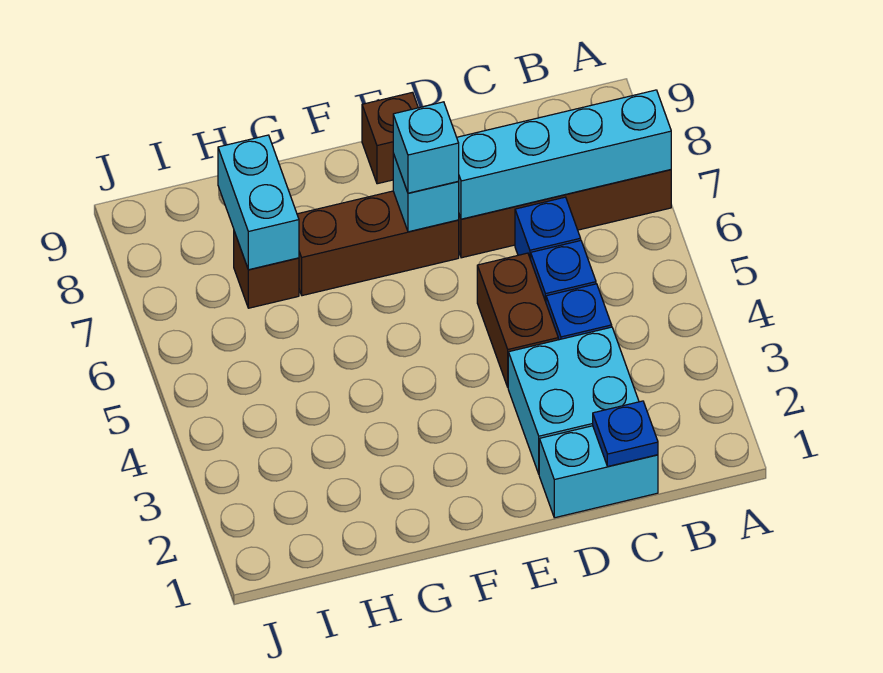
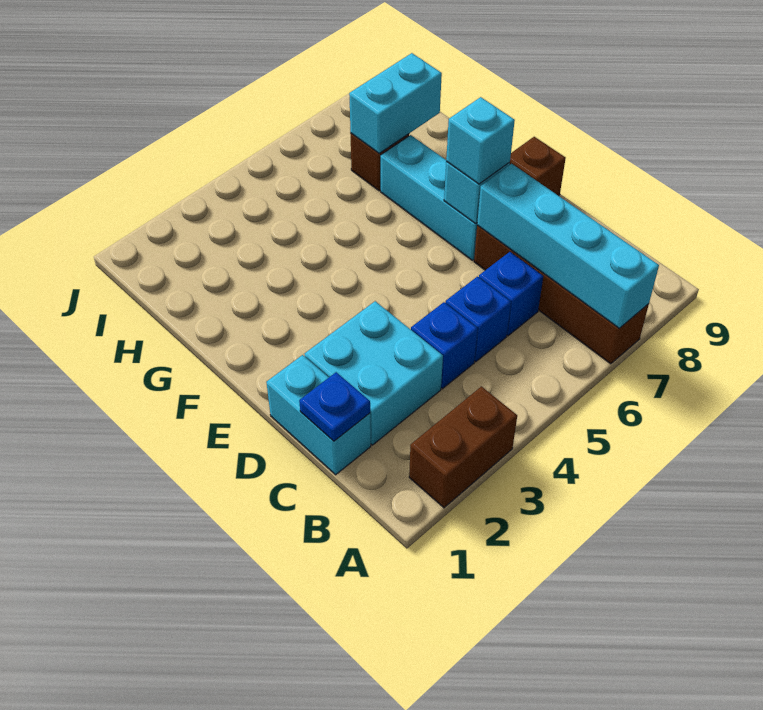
brown 1x2 brick [477,253,558,387] -> brown 1x2 brick moved to [409,386,517,508]
brown 1x3 brick [297,191,459,296] -> cyan 1x3 brick [381,135,477,260]

